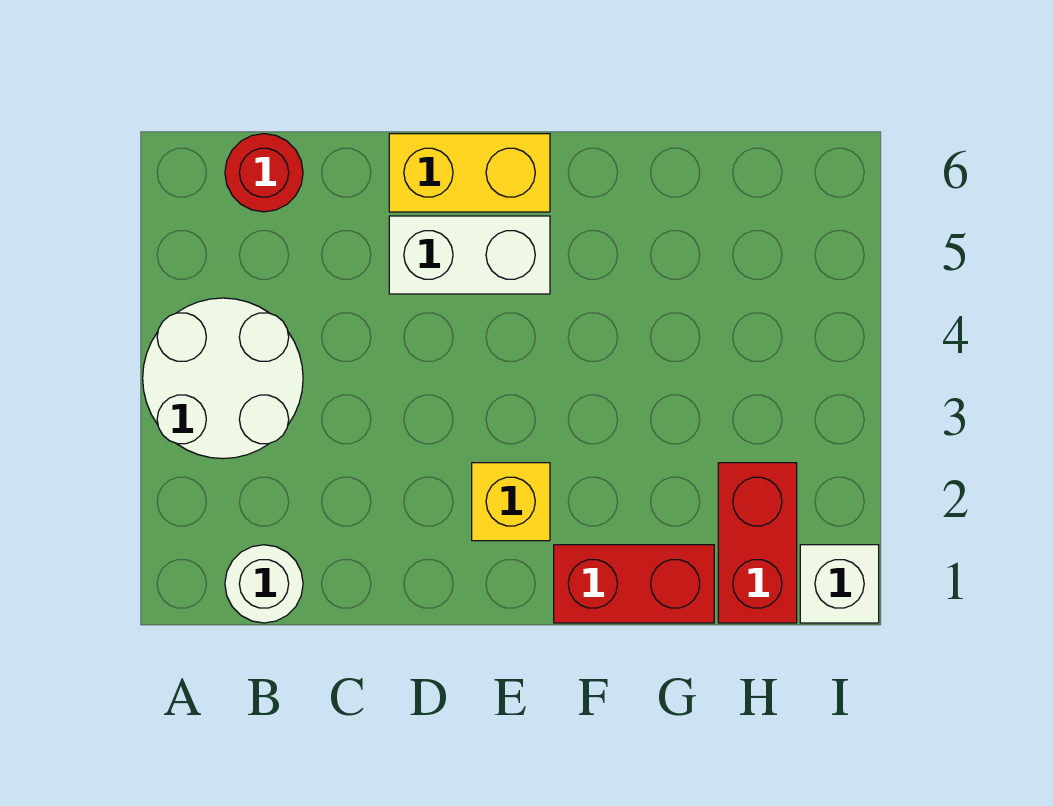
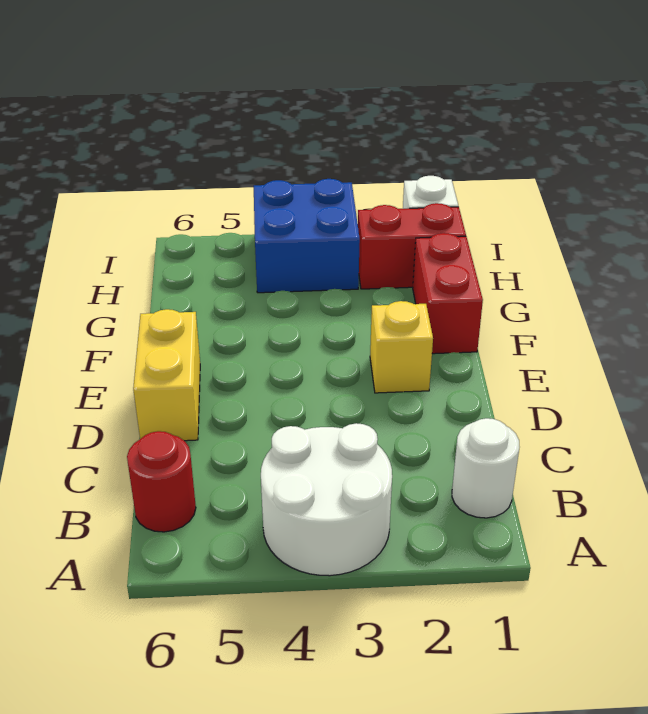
white 1x2 brick [389,216,550,294] -> none
none -> blue 2x2 brick [254,179,360,293]

